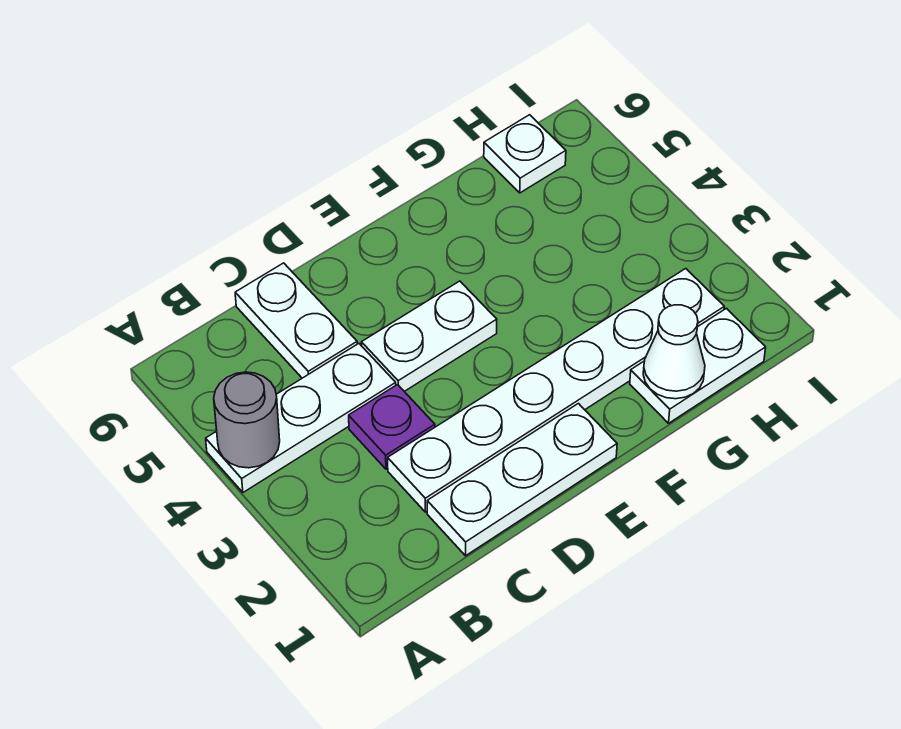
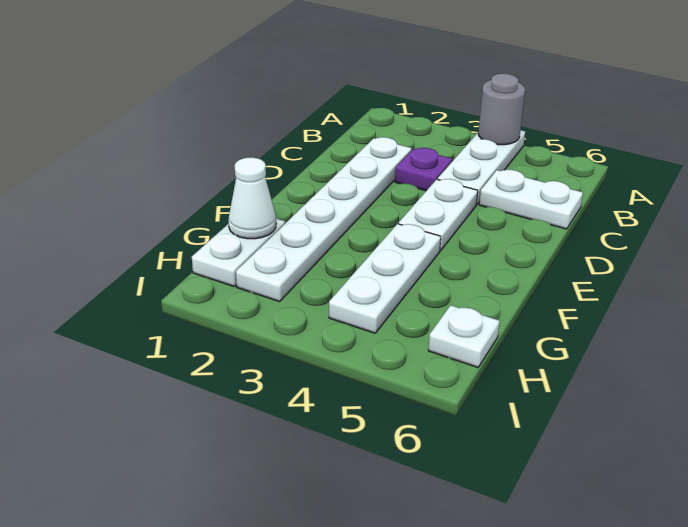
white 1x3 plate [427,404,617,556] -> white 1x3 plate moved to [329,224,441,333]

